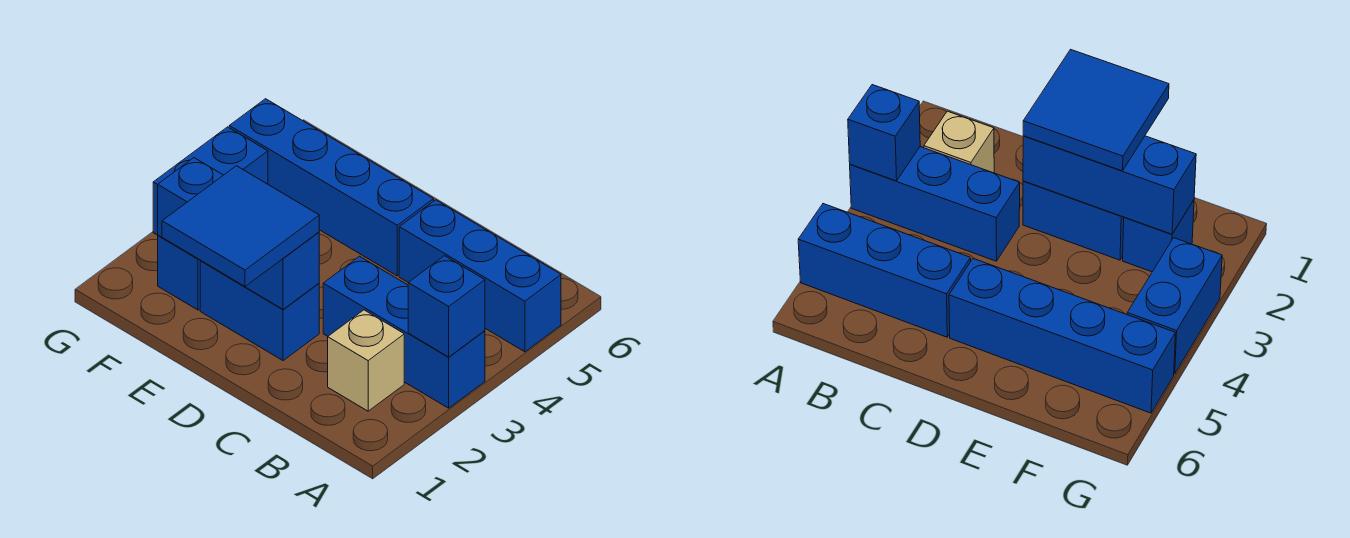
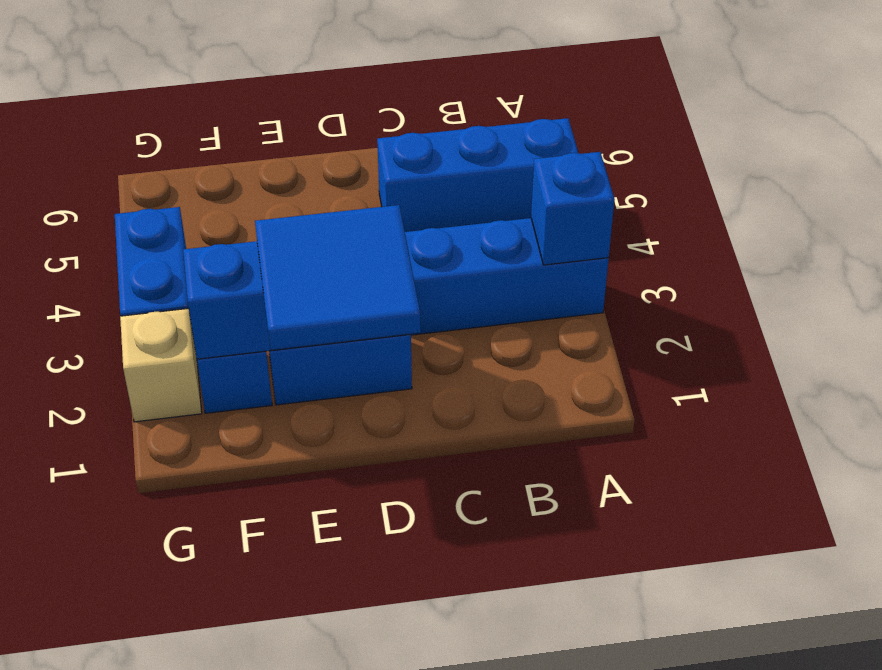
tan 1x1 brick [328,310,404,411] -> tan 1x1 brick moved to [120,308,202,422]
blue 1x4 brick [229,99,434,276] -> none

